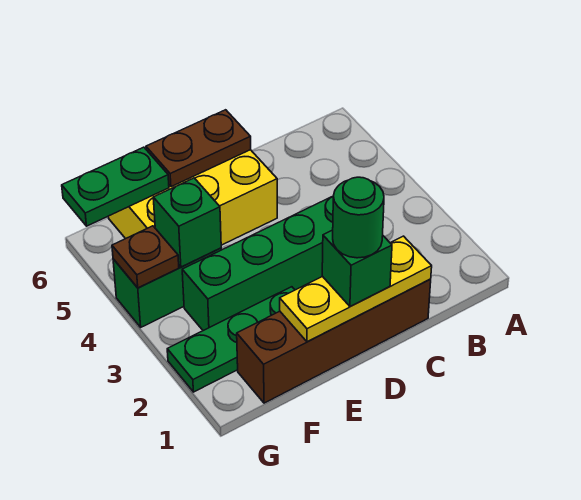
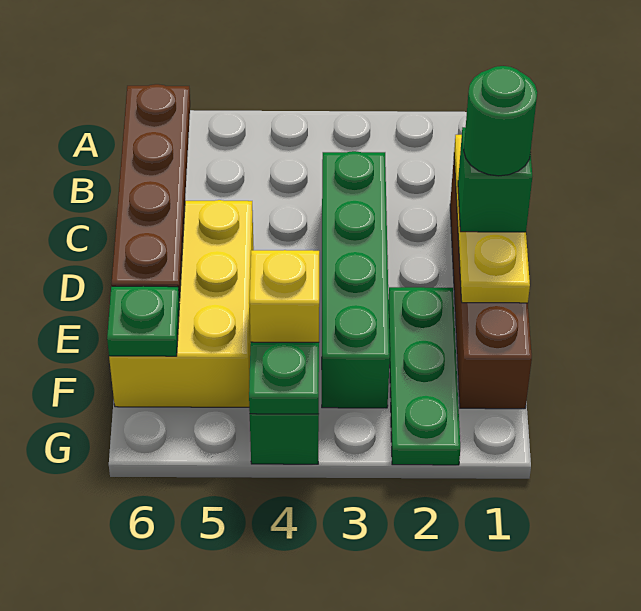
brown 1x2 plate [146,110,251,187] -> brown 1x4 plate [112,84,190,301]
green 1x1 brick [153,178,221,267] -> yellow 1x1 brick [249,250,319,342]
green 1x2 plate [62,147,169,226] -> green 1x1 plate [107,286,179,356]
brown 1x1 plate [112,226,179,288] -> green 1x1 plate [249,342,319,414]

